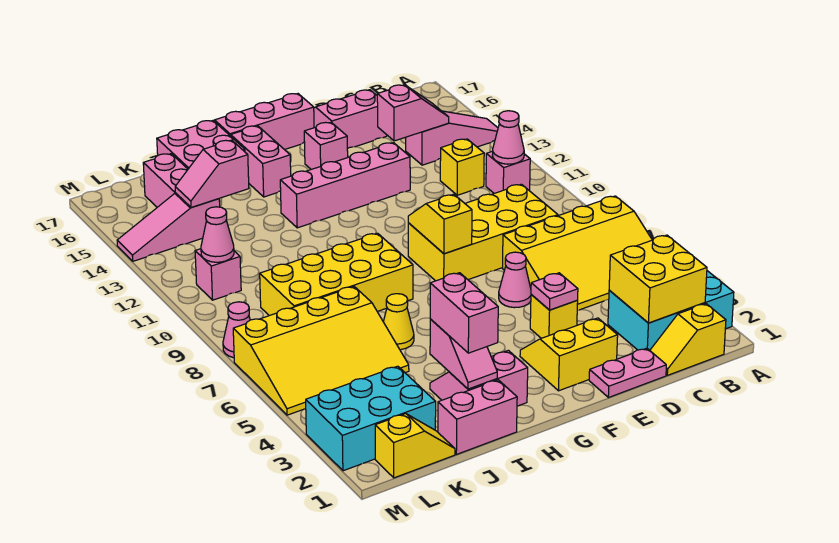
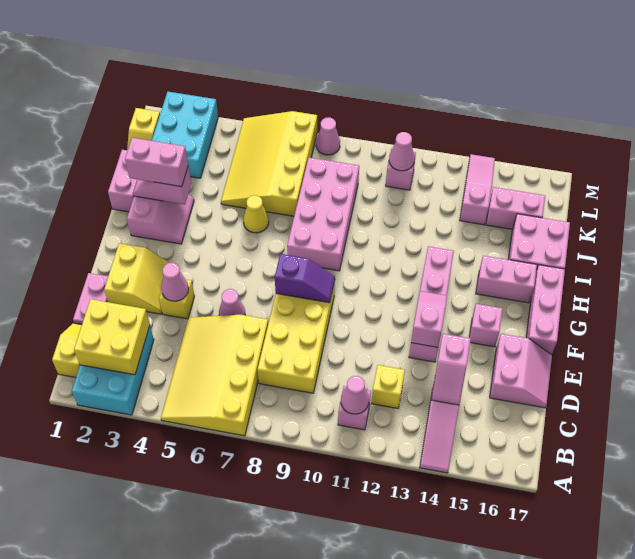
pink 1x1 plate [531,273,578,310] -> pink 1x1 cone [161,263,189,301]
yellow 1x2 slope [408,194,472,254] -> purple 1x2 slope [275,254,335,303]
yellow 2x4 brick [260,233,413,316] -> pink 2x4 brick [287,157,359,271]
pink 1x2 slope [175,140,249,208] -> pink 1x2 slope moved to [411,291,447,347]

